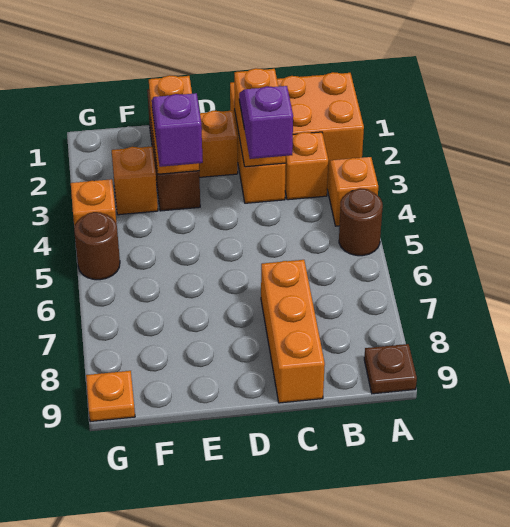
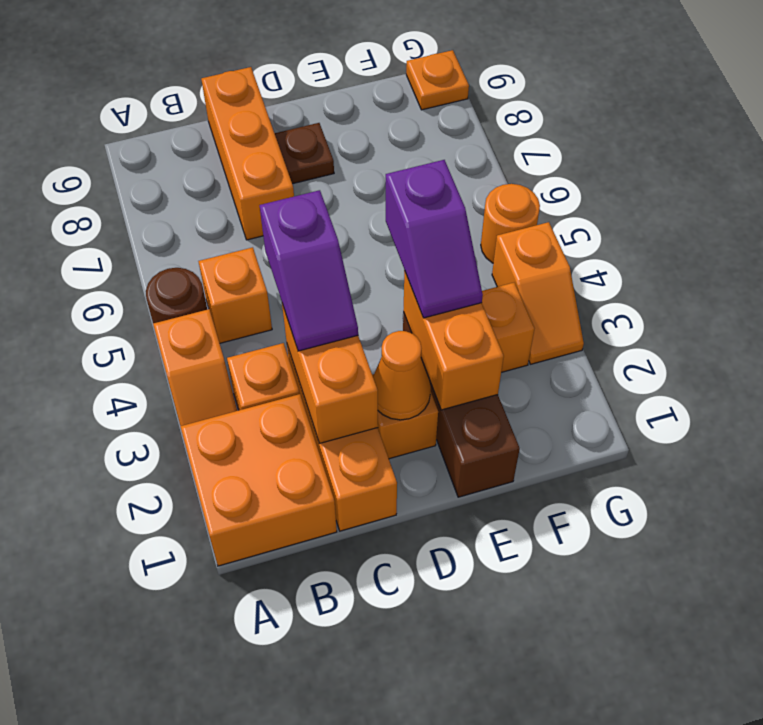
brown 1x1 plate [364,344,417,394] -> brown 1x1 plate moved to [275,123,334,184]
none -> orange 1x1 brick [198,247,272,343]
none -> orange 1x1 cone [373,331,431,420]
brown 1x1 round brick [74,212,120,280] -> orange 1x1 round brick [481,184,540,263]

